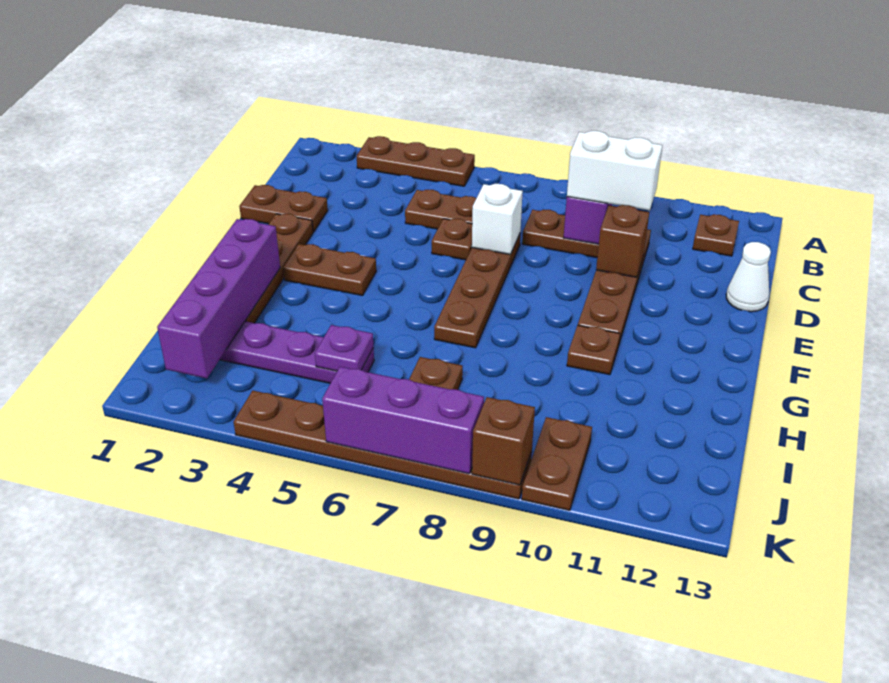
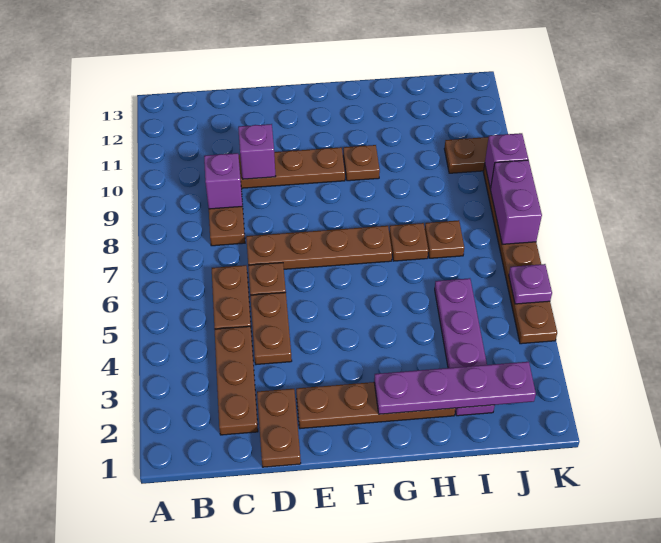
brown 1x3 plate [357,136,475,186] -> brown 1x3 plate moved to [214,326,258,435]
brown 1x1 plate [693,214,739,256] -> brown 1x1 plate moved to [389,223,428,261]
white 1x2 brick [567,131,663,211] -> none
white 1x1 brick [472,184,523,255] -> none
brown 1x1 brick [596,205,649,277] -> purple 1x1 brick [238,124,276,179]
white 1x1 cone [726,242,771,312] -> none
brown 1x2 plate [283,244,376,296] -> brown 1x2 plate moved to [250,292,292,365]
purple 1x4 brick [157,219,280,378] -> purple 1x4 plate [374,362,536,414]
purple 1x1 plate [315,325,373,371] -> purple 1x1 plate moved to [509,264,552,304]
purple 1x3 brick [322,367,484,474] -> purple 1x2 brick [490,160,542,244]
brown 1x1 brick [472,397,535,485] -> purple 1x1 brick [485,133,528,188]

